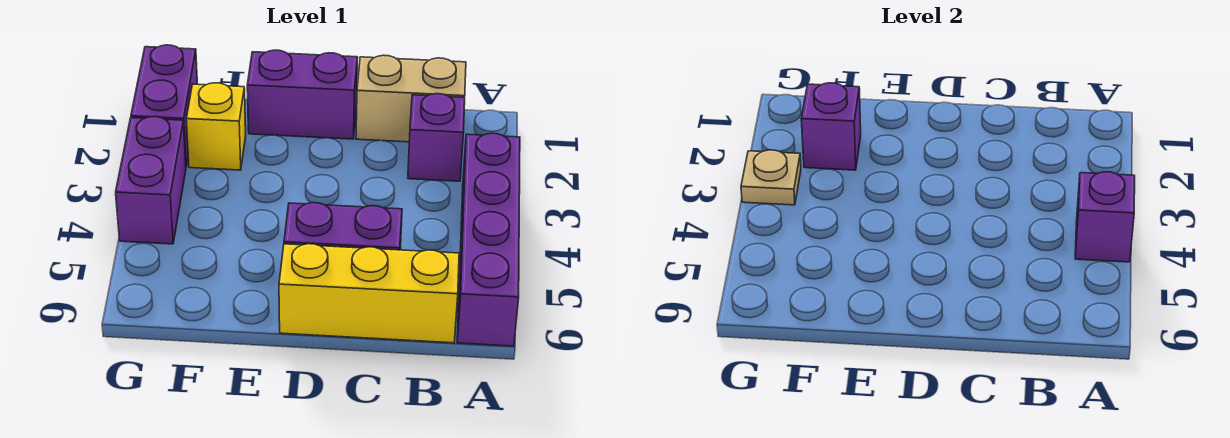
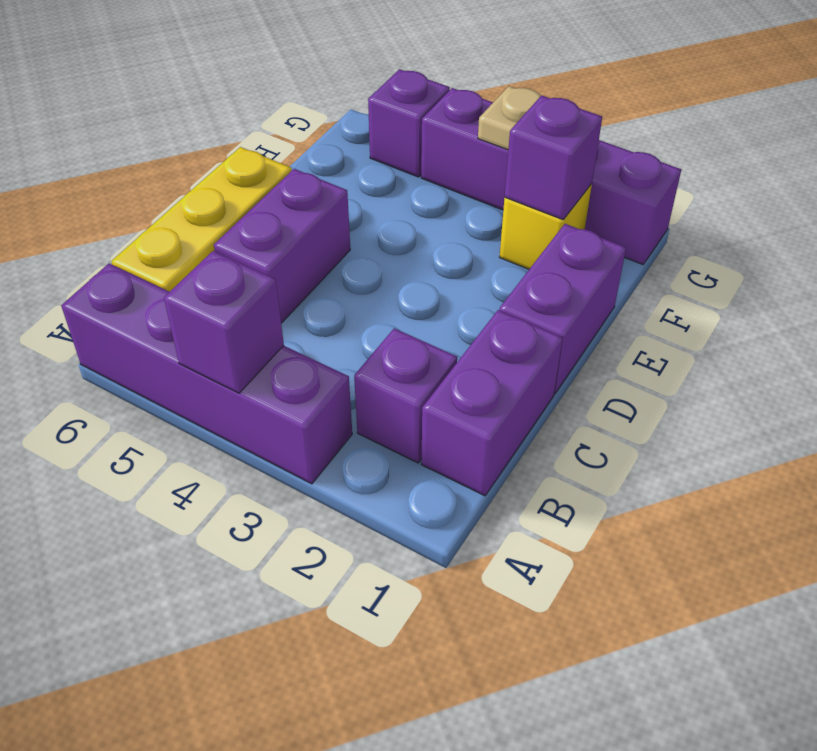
tan 1x2 brick [356,55,466,142] -> purple 1x2 brick [421,310,562,496]
none -> purple 1x1 brick [368,69,450,177]

